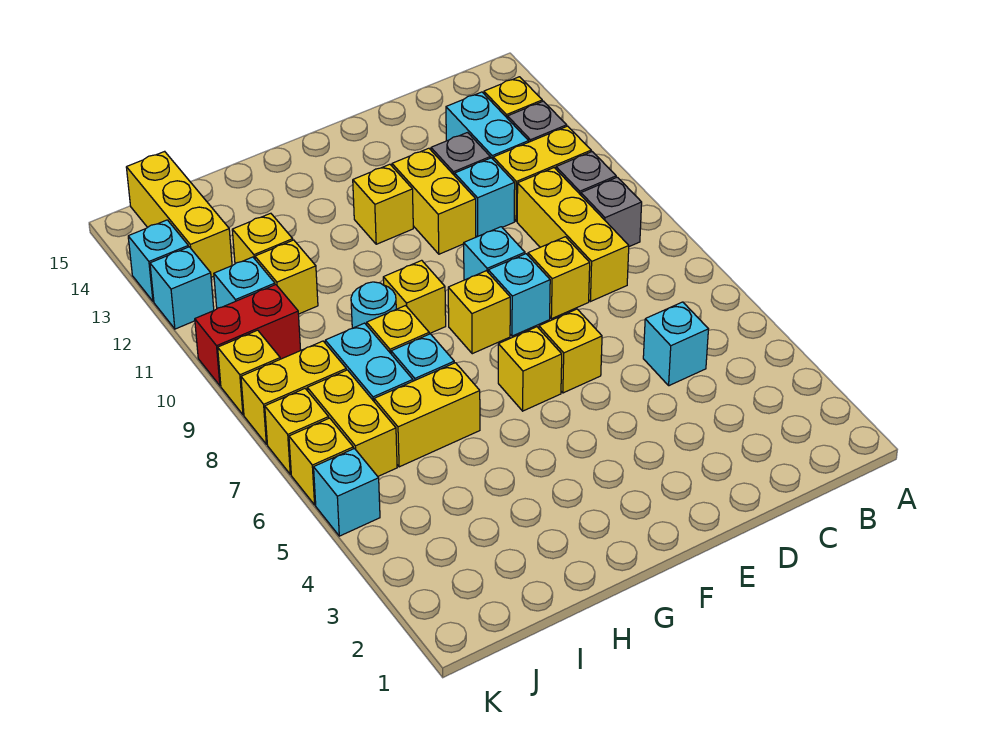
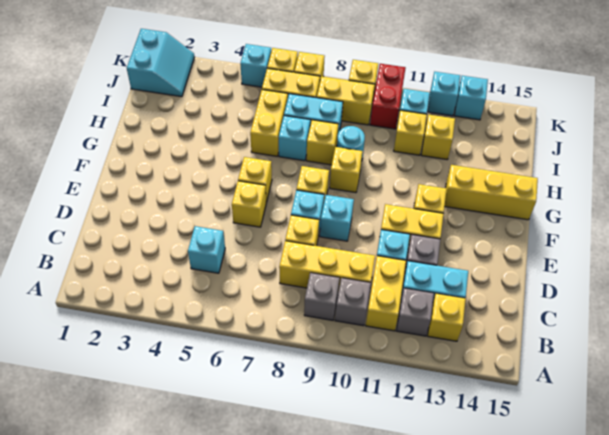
none -> cyan 2x2 slope [127,29,194,97]
yellow 1x2 brick [241,341,346,444] -> yellow 1x2 brick turned to [317,77,375,125]
yellow 1x3 brick [126,151,232,277] -> yellow 1x3 brick moved to [444,165,538,220]

